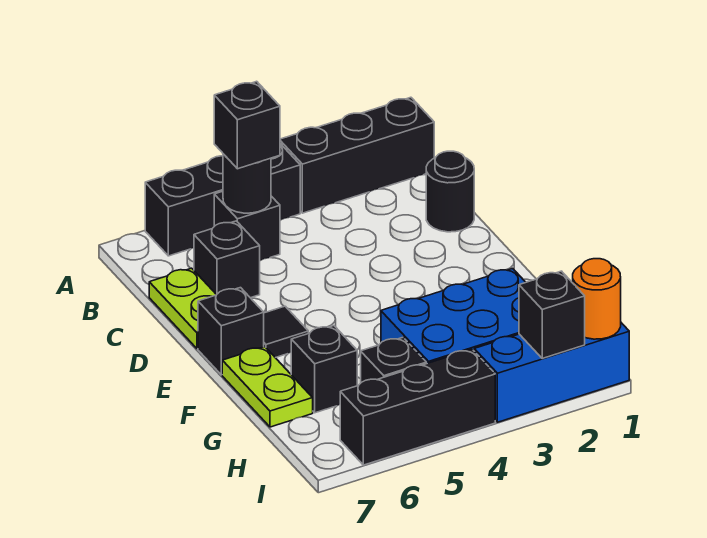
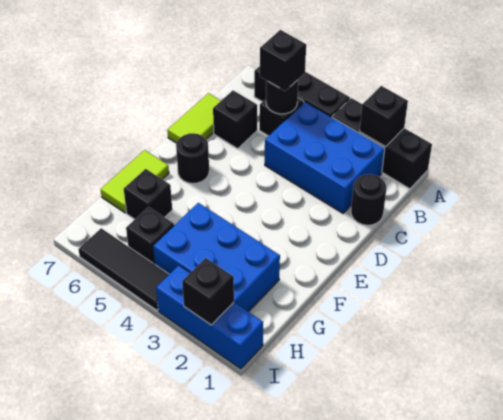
none -> blue 2x3 brick [265,102,385,213]
lime 1x2 plate [149,268,216,349] -> lime 1x2 tile [167,93,221,143]
black 1x1 tile [264,306,308,358] -> black 1x1 round brick [176,133,209,183]
black 1x1 brick [198,288,264,375] -> black 1x1 brick moved to [360,86,408,147]
lime 1x2 plate [222,347,313,427] -> lime 1x2 tile [101,150,169,213]
orange 1x1 round brick [573,259,621,339] -> none
black 1x3 brick [340,349,495,465] -> black 1x3 tile [78,228,169,310]

